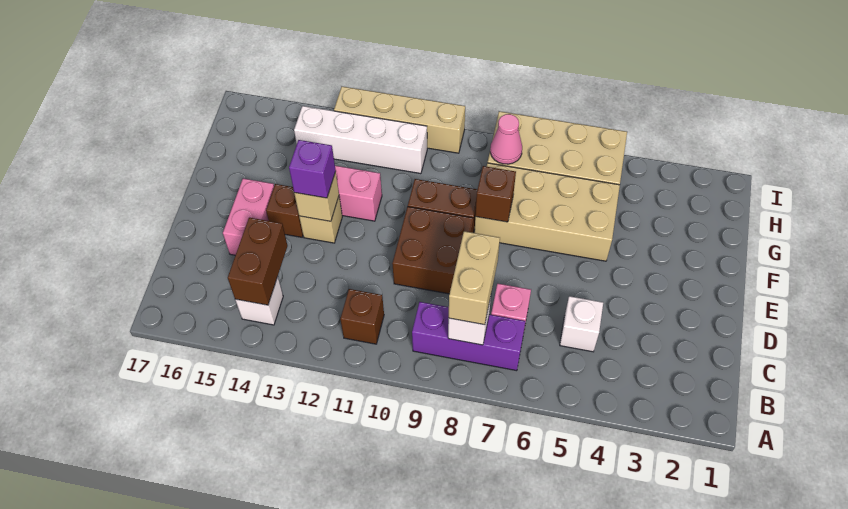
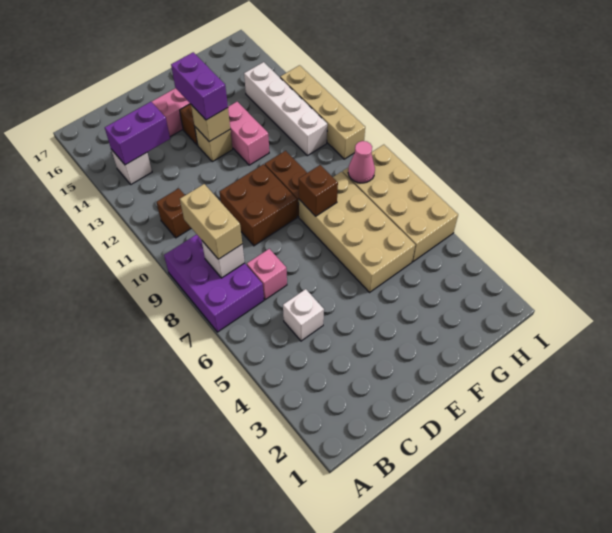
purple 1x3 brick [412,302,525,371] -> purple 2x3 brick [164,234,264,332]
tan 1x2 brick [449,231,500,325] -> tan 1x2 brick turned to [180,184,242,259]
brown 1x2 brick [228,218,288,305] -> purple 1x2 brick [105,102,170,165]
purple 1x1 brick [289,140,336,198] -> purple 1x2 brick [171,52,228,120]

